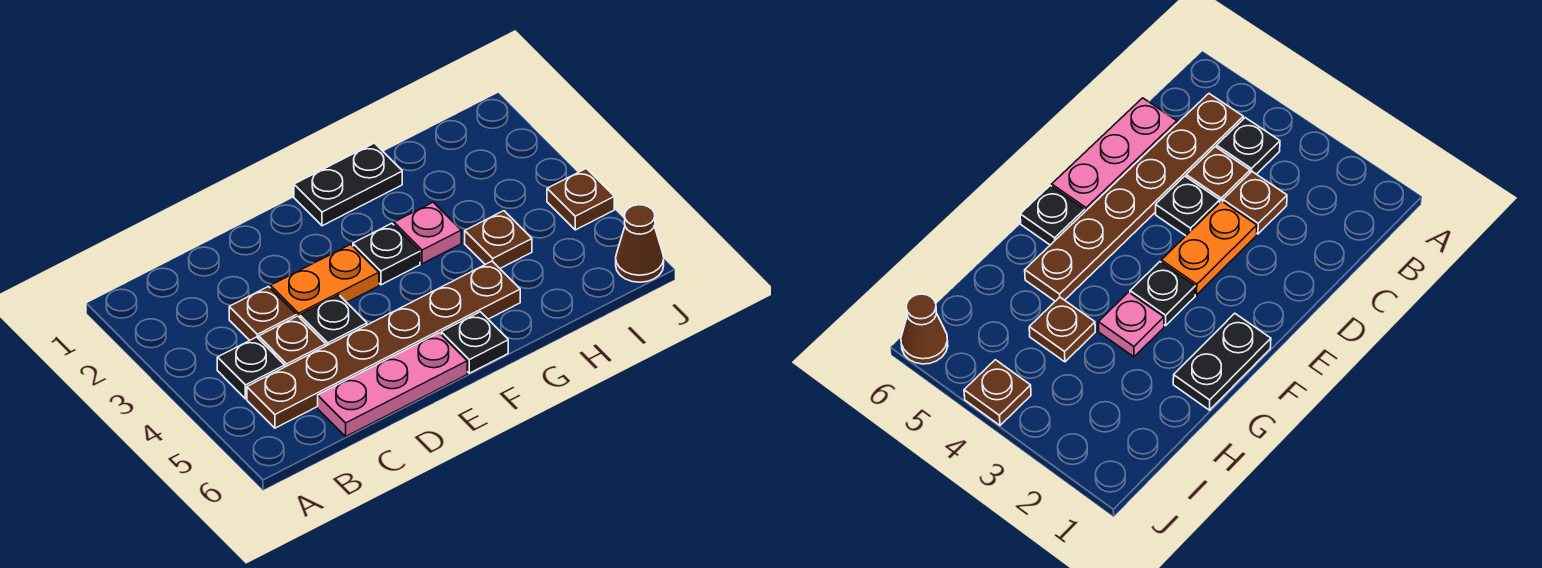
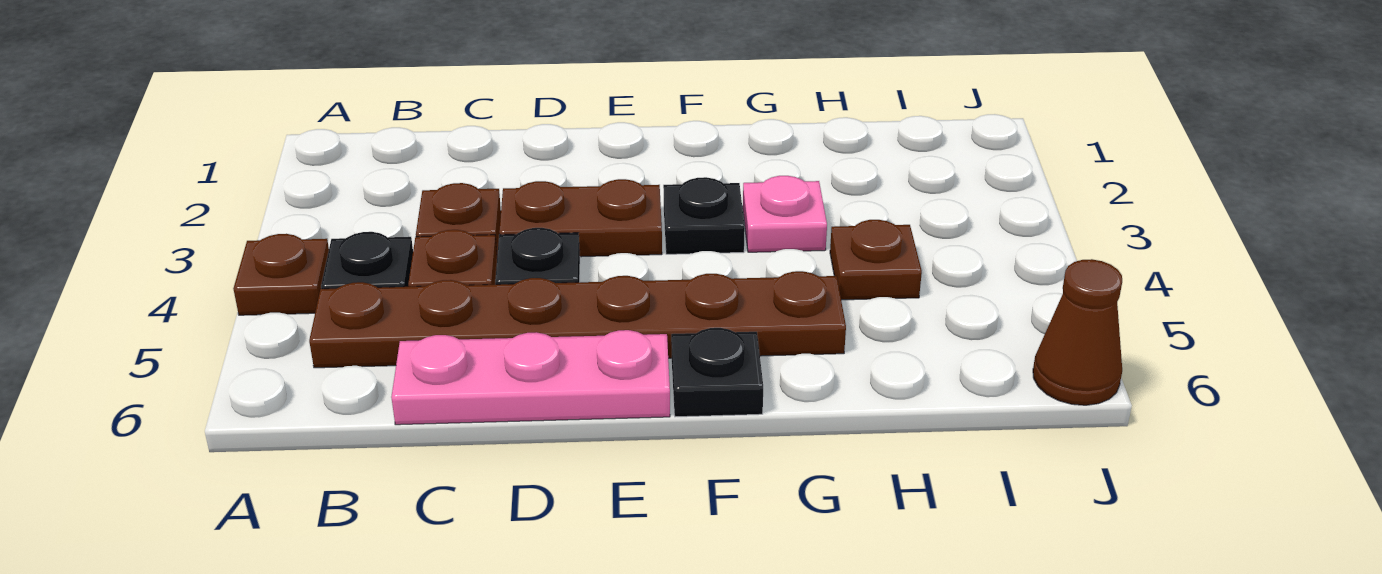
orange 1x2 plate [270,244,379,317] -> brown 1x2 plate [499,179,662,257]
black 1x2 plate [294,143,402,226] -> none
brown 1x1 plate [547,168,614,230] -> brown 1x1 plate moved to [233,234,329,315]

